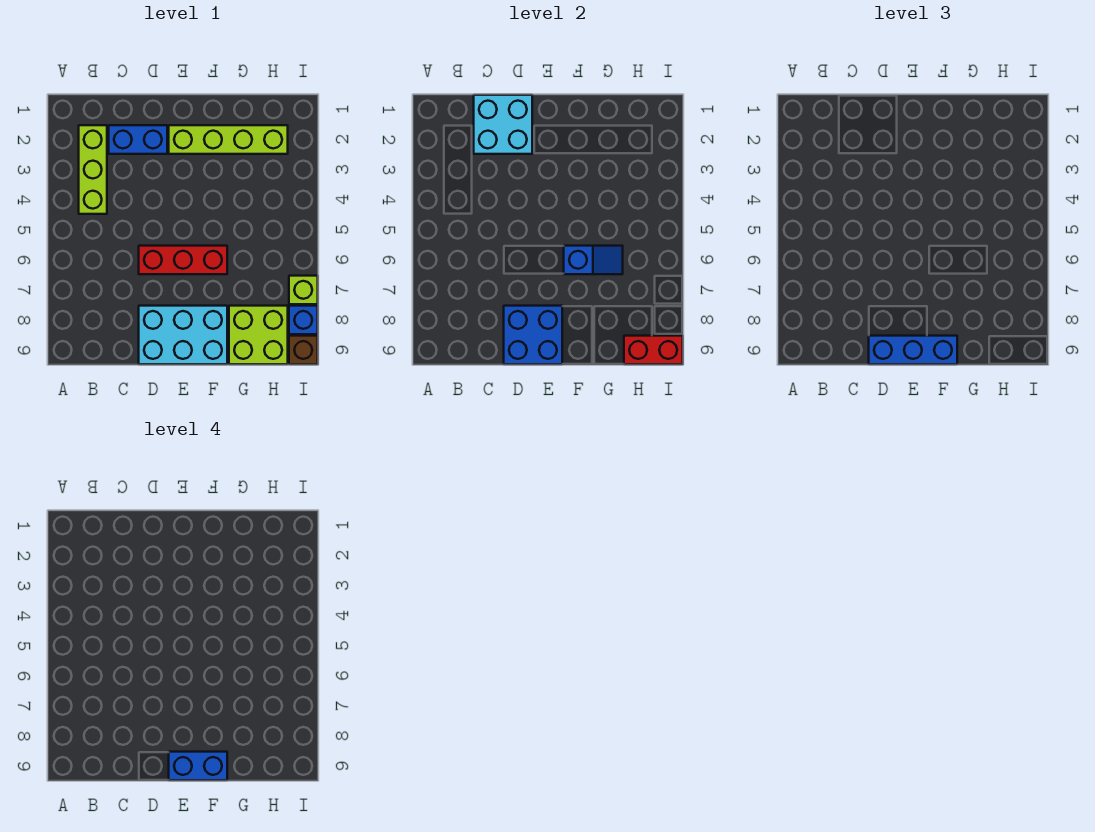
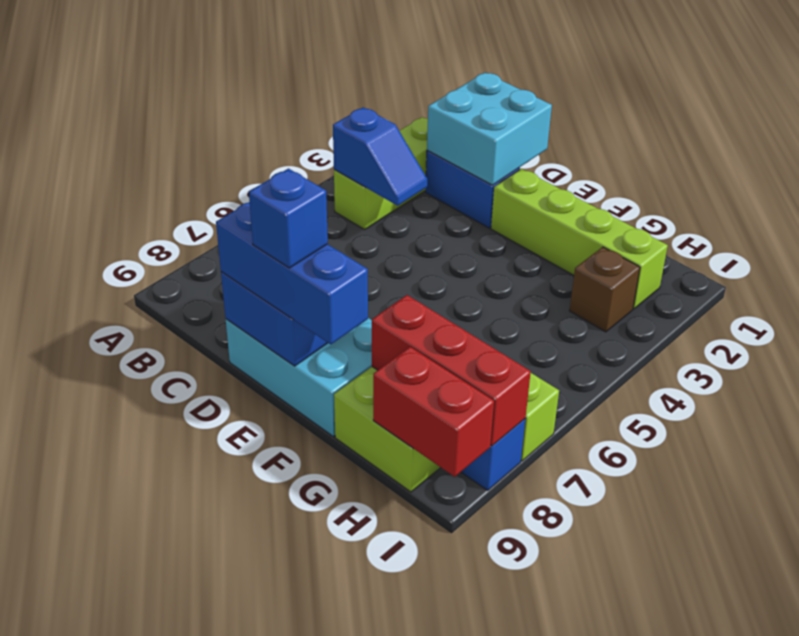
red 1x3 brick [139,246,227,274] -> red 1x3 brick moved to [372,295,531,446]
blue 1x2 brick [169,752,227,780] -> blue 1x1 brick [249,169,328,268]
blue 1x2 slope [564,246,623,274] -> blue 1x2 slope moved to [333,107,427,206]
brown 1x1 brick [289,336,318,364] -> brown 1x1 brick moved to [569,247,640,332]

